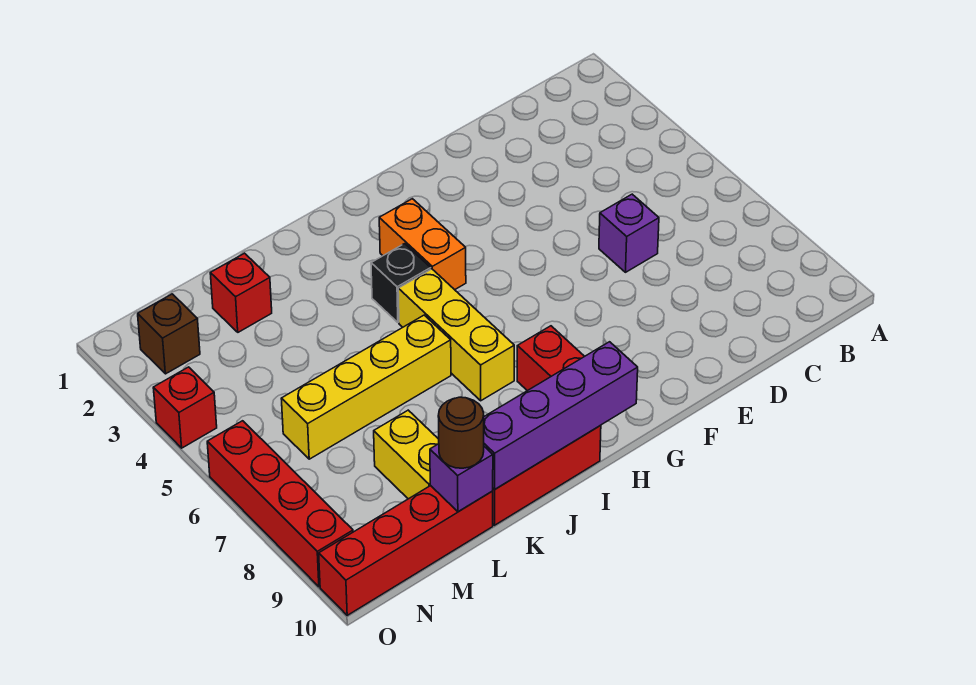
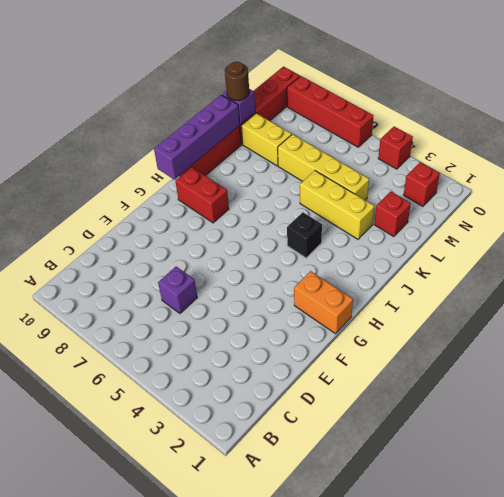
orange 1x2 brick [379,199,466,290] -> orange 1x2 brick moved to [294,271,353,334]
yellow 1x3 brick [398,269,514,401] -> yellow 1x3 brick moved to [300,171,374,239]
yellow 1x4 brick [281,315,451,459] -> yellow 1x4 brick turned to [278,134,369,200]
brown 1x1 brick [138,294,200,374] -> red 1x1 brick [404,162,440,206]

